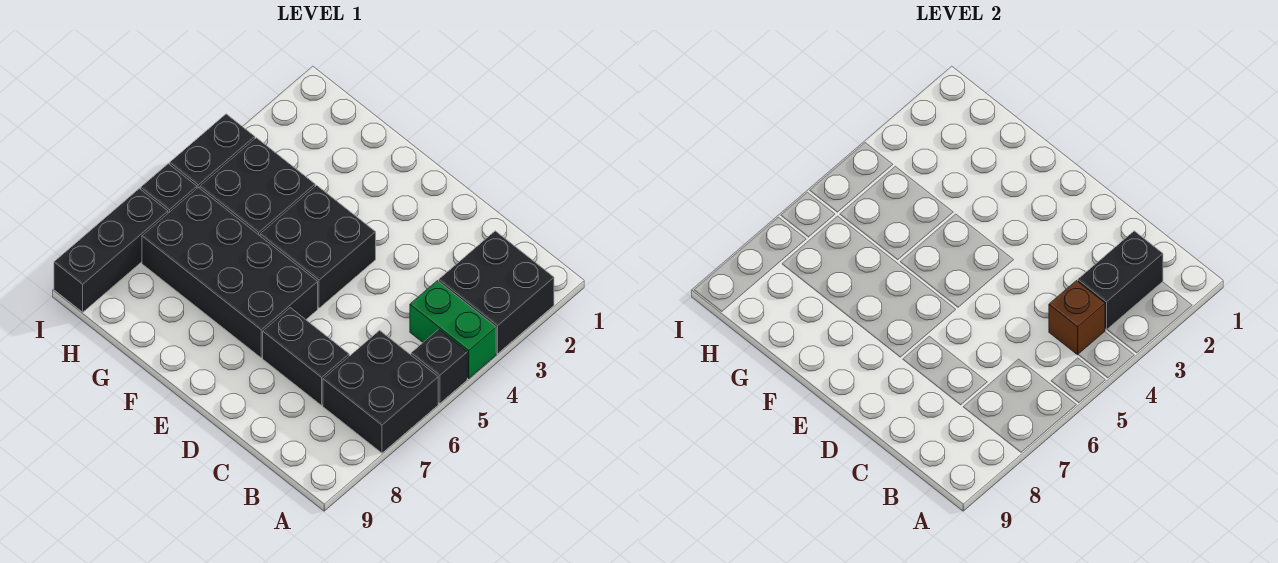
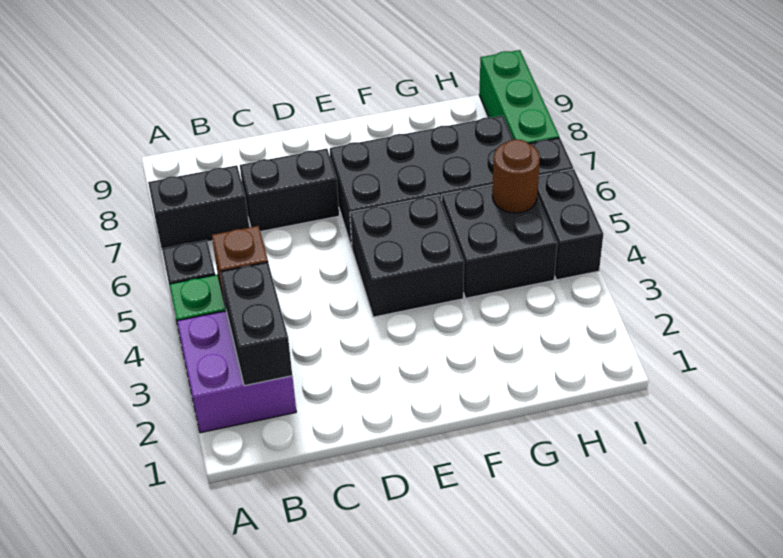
black 2x2 brick [439,231,554,354] -> purple 2x2 brick [177,311,296,433]
black 2x2 brick [323,330,438,453] -> black 1x2 brick [148,165,249,249]
none -> brown 1x1 round brick [492,139,540,213]
black 1x3 brick [54,189,168,312] -> green 1x3 brick [479,50,559,143]

